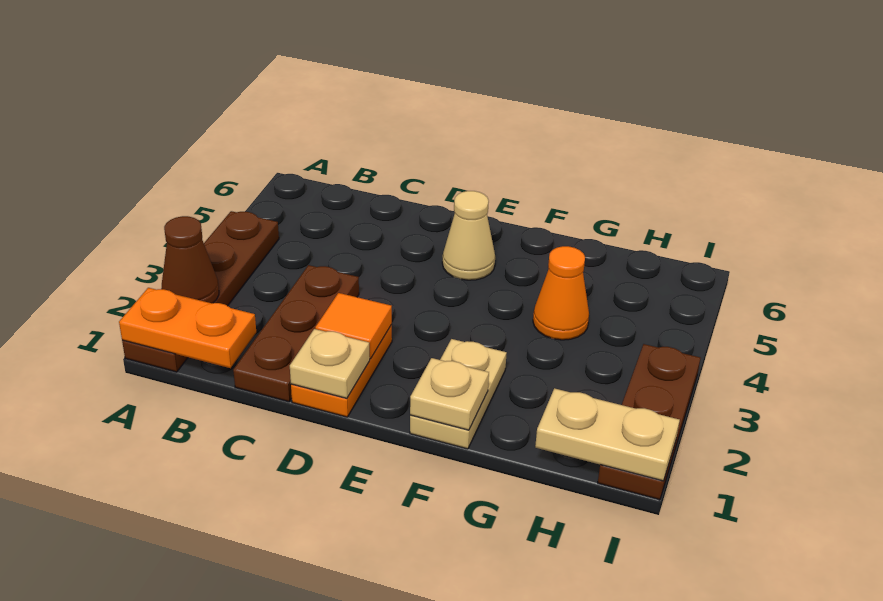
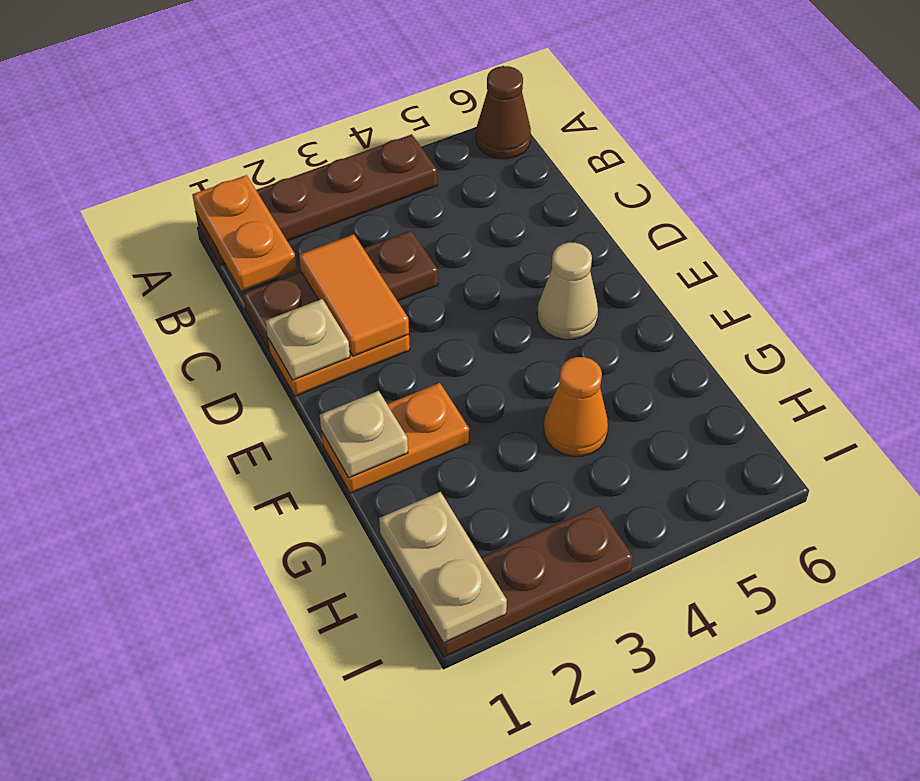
brown 1x1 cone [161,216,219,303] -> brown 1x1 cone moved to [476,66,531,159]
orange 1x1 tile [315,293,392,359] -> orange 1x2 tile [299,234,409,356]
tan 1x2 plate [410,339,507,449] -> orange 1x2 plate [322,383,469,493]

